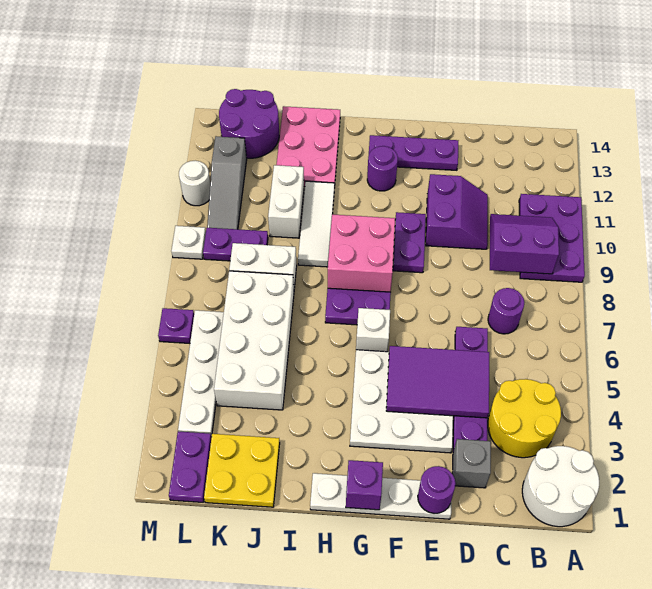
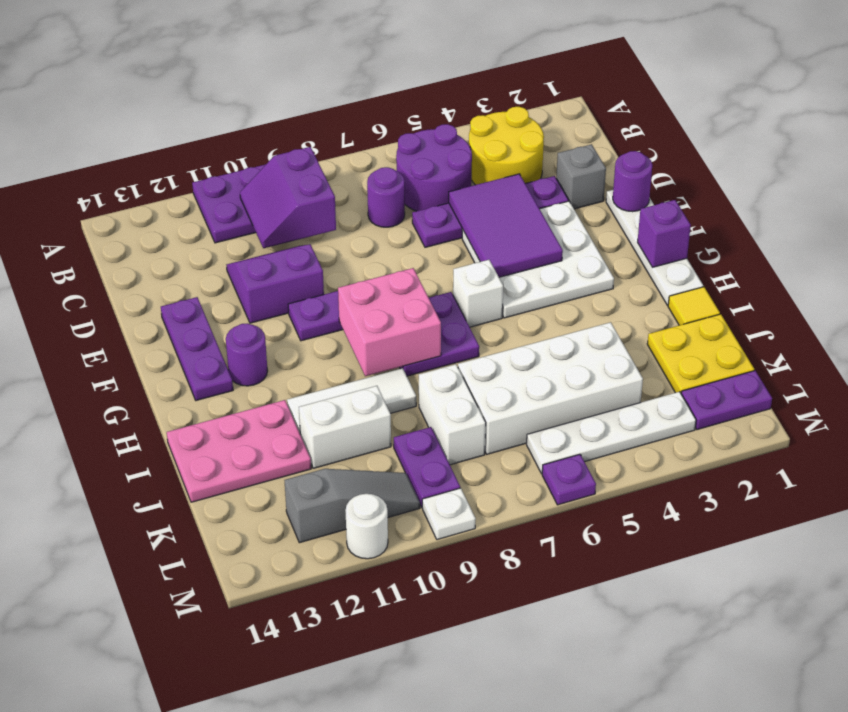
white 2x2 round brick [522,446,599,527] -> none
none -> yellow 1x1 tile [668,287,720,325]
purple 2x2 round brick [219,89,279,158] -> purple 2x2 round brick moved to [396,124,472,211]

